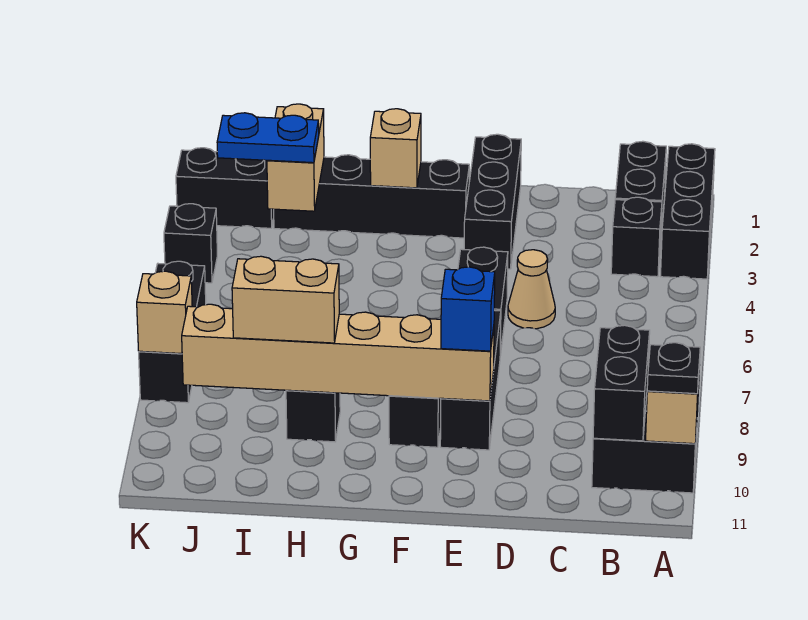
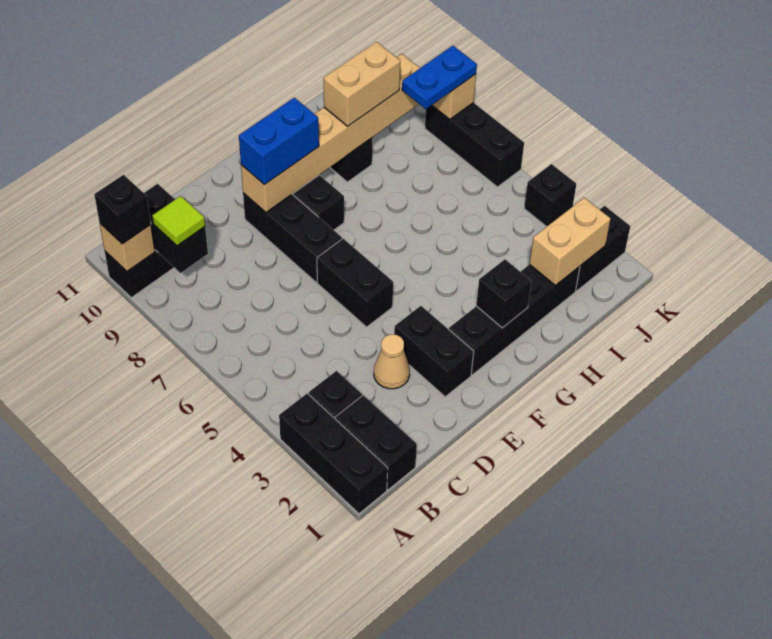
black 1x1 plate [647,343,700,394] -> black 1x1 brick [94,175,151,244]
none -> lime 1x1 tile [152,196,205,246]
tan 1x1 cone [508,250,555,329] -> tan 1x1 cone moved to [374,334,410,389]
black 1x3 brick [464,134,521,269] -> black 1x2 brick [394,306,474,397]
blue 1x1 brick [441,267,495,351] -> blue 1x2 brick [239,98,319,185]
tan 1x1 brick [370,109,421,188] -> black 1x1 brick [476,259,531,328]
tan 1x2 brick [267,104,324,211] -> tan 1x2 brick turned to [530,198,611,286]
blue 1x2 plate [217,113,319,163] -> blue 1x2 plate moved to [402,46,477,109]

